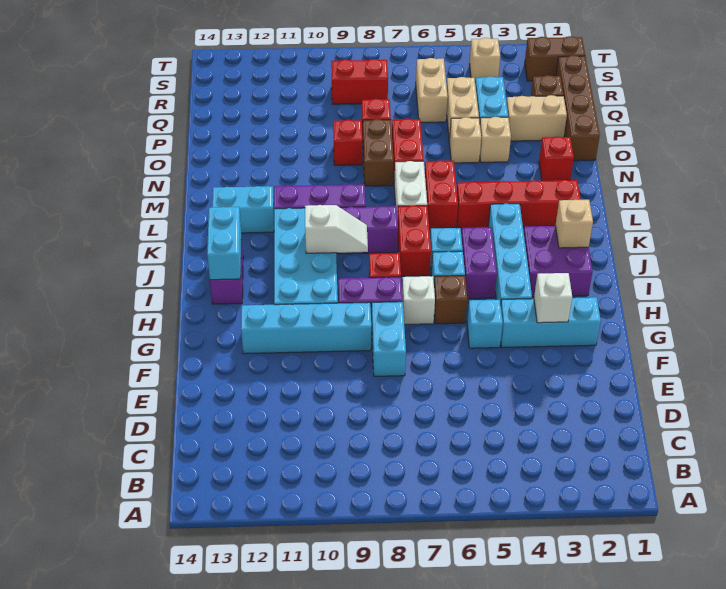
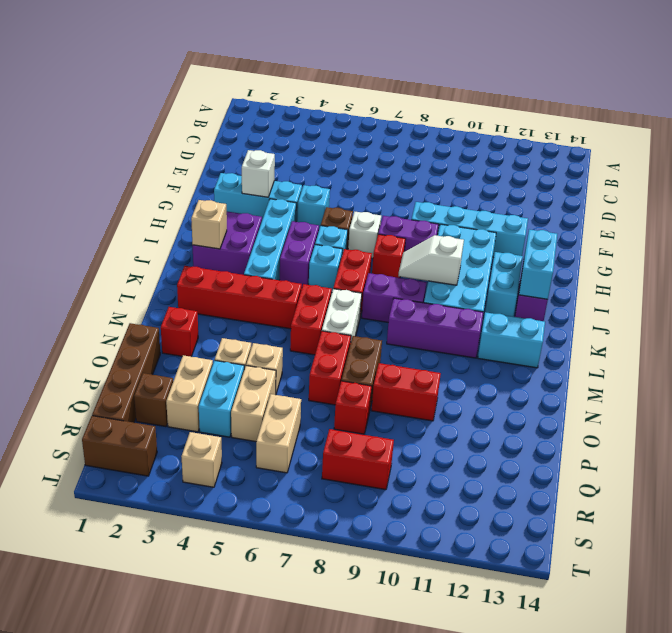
cyan 1x2 brick [371,302,406,376] -> cyan 1x2 brick moved to [485,252,523,317]
red 1x1 brick [333,120,362,165] -> red 1x2 brick [371,363,441,421]
tan 1x2 brick [507,95,567,141] -> tan 1x2 brick turned to [166,355,213,432]

